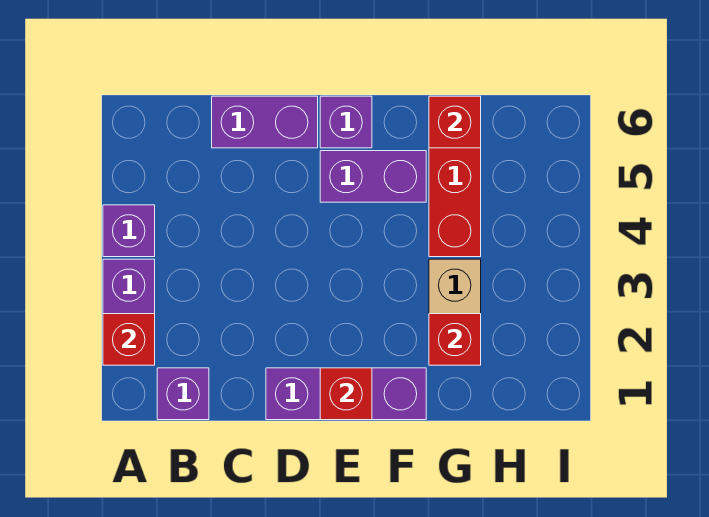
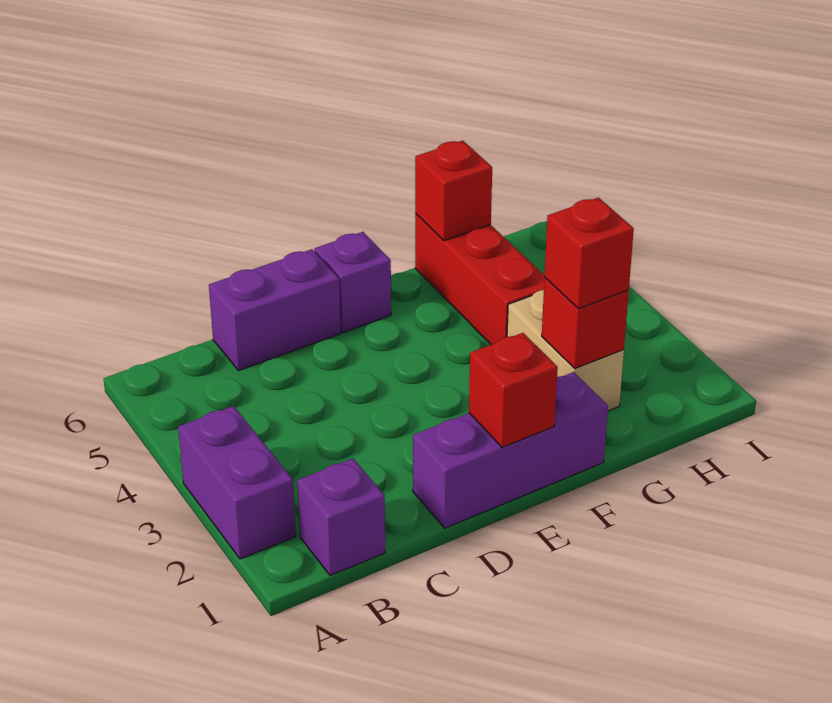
red 1x1 brick [103,314,155,365] -> red 1x1 brick moved to [544,198,634,309]
purple 1x1 brick [103,205,155,257] -> none
purple 1x2 brick [320,151,426,202] -> none

